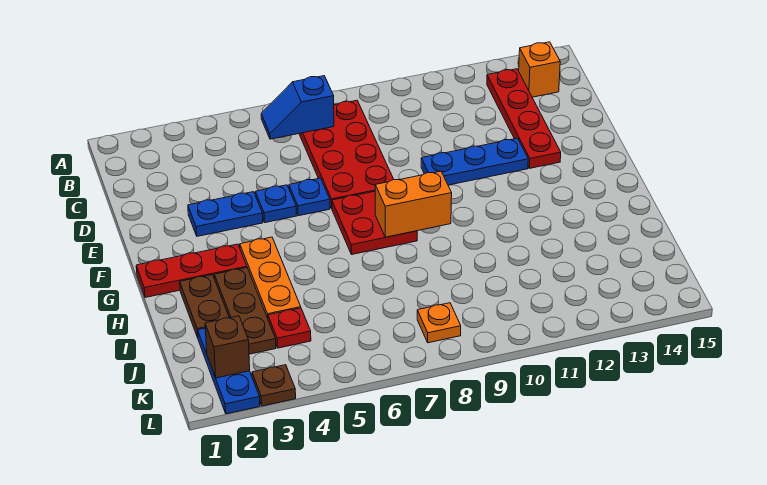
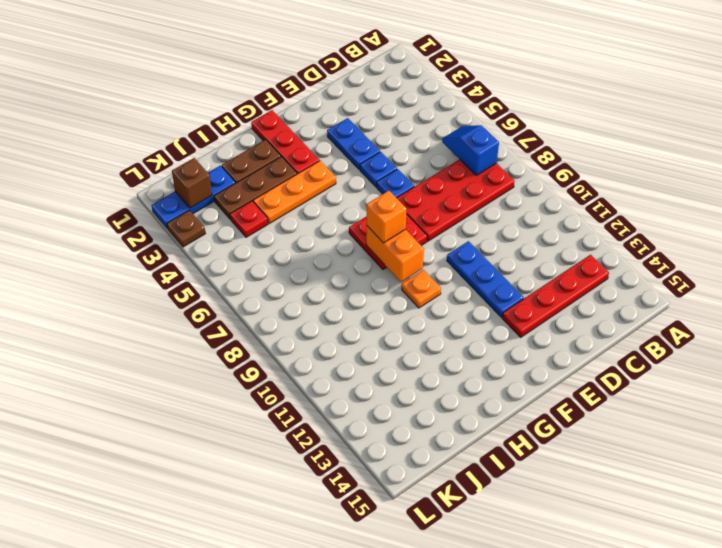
orange 1x1 brick [519,42,560,97] -> orange 1x1 brick moved to [366,191,406,243]
orange 1x1 plate [417,303,461,343] -> orange 1x1 plate moved to [402,270,441,308]

